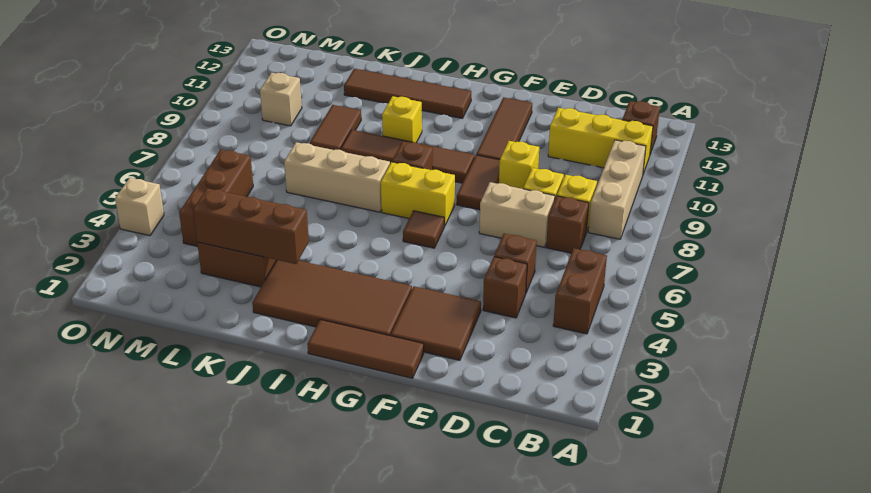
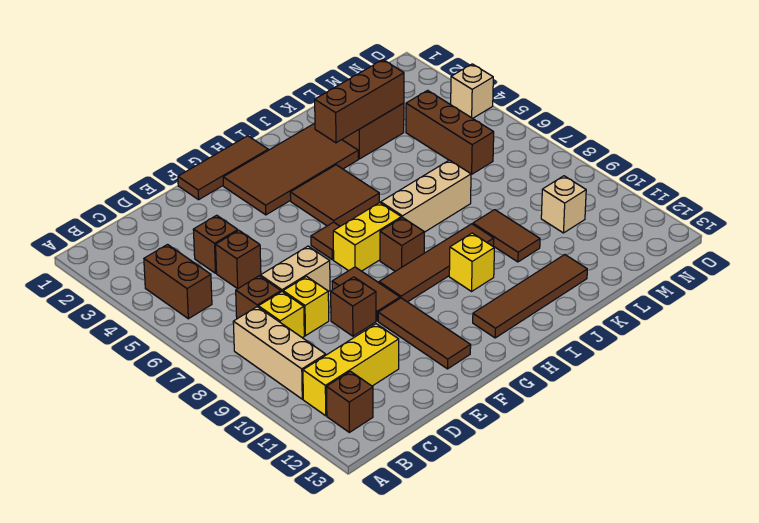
brown 2x2 tile [391,286,481,360] -> brown 2x2 tile moved to [290,165,379,226]
yellow 1x1 brick [499,141,539,189] -> brown 1x1 brick [331,277,376,336]

